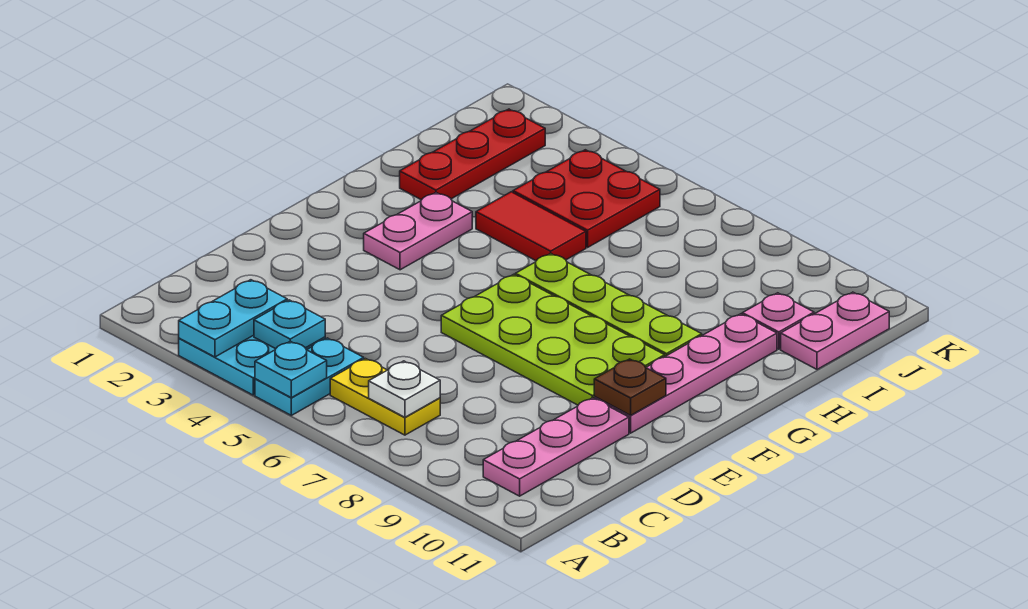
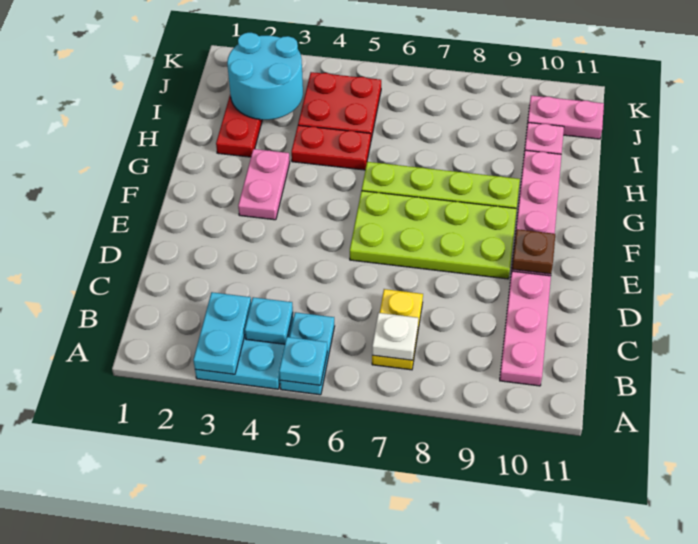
yellow 1x2 plate [330,359,440,435] -> yellow 1x2 plate turned to [372,289,423,370]
red 1x2 tile [476,192,586,261] -> red 1x2 plate [291,125,371,170]
none -> cyan 2x2 round brick [227,33,303,120]
pink 1x2 plate [781,292,889,369] -> pink 1x2 plate turned to [527,96,604,139]

